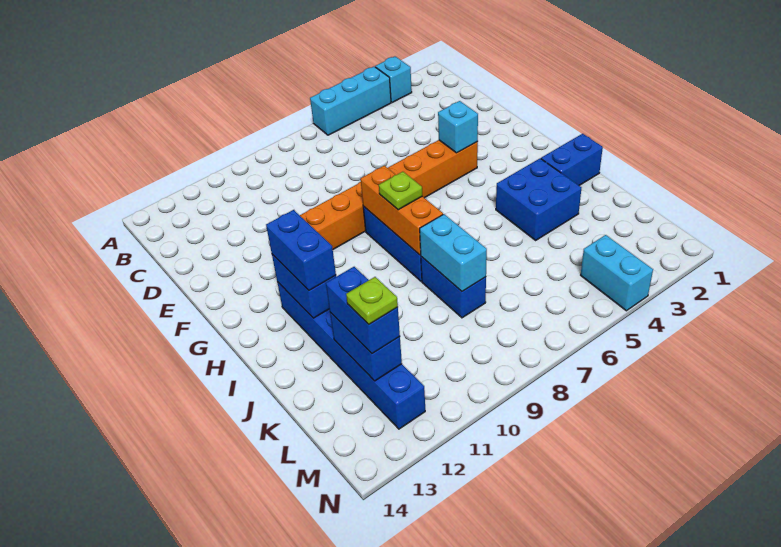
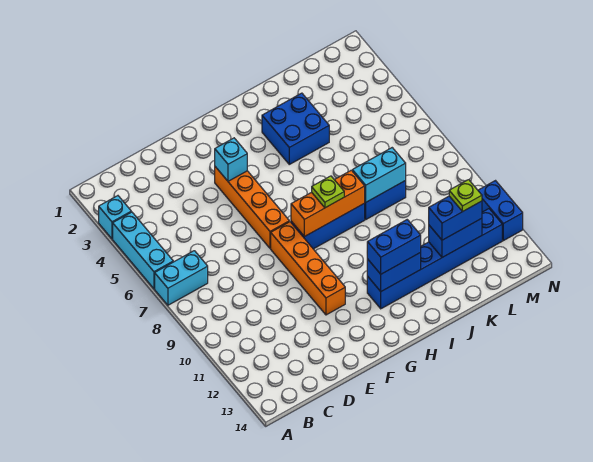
blue 1x2 brick [541,134,603,185] -> blue 1x2 brick moved to [478,181,523,241]
cyan 1x2 brick [581,235,653,311] -> cyan 1x2 brick moved to [155,251,208,305]

